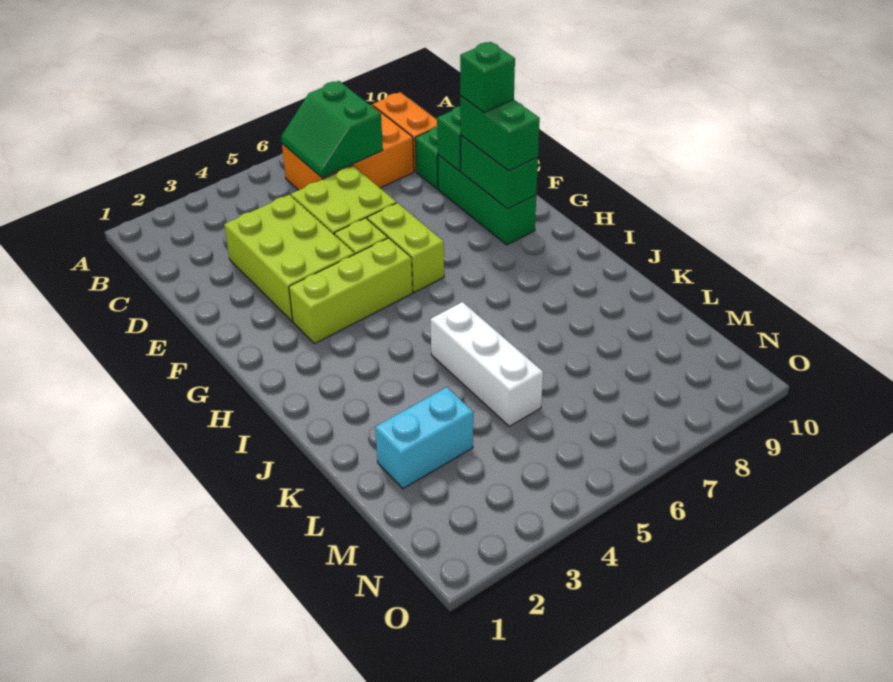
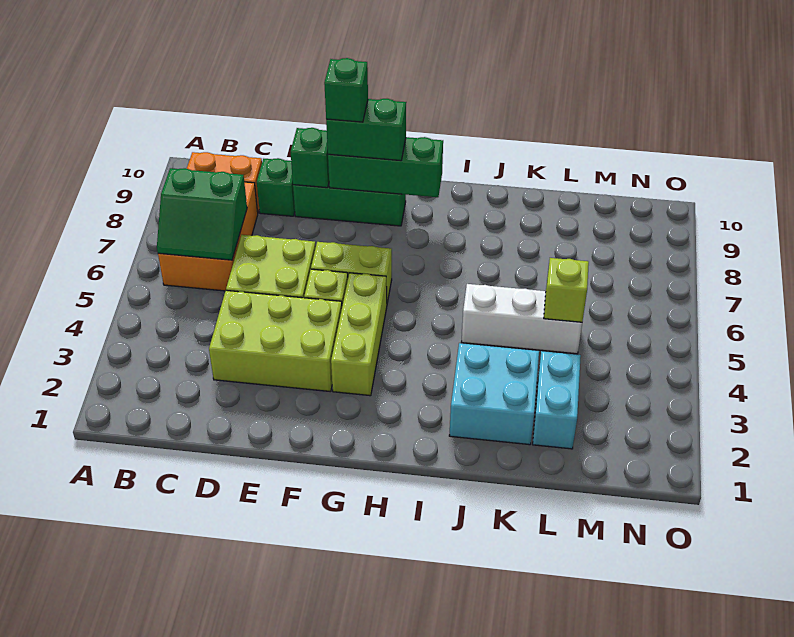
green 1x2 brick [461,135,538,209] -> green 1x3 brick [328,137,443,197]
none -> cyan 2x2 brick [449,343,539,445]
none -> lime 1x1 brick [544,258,589,322]

